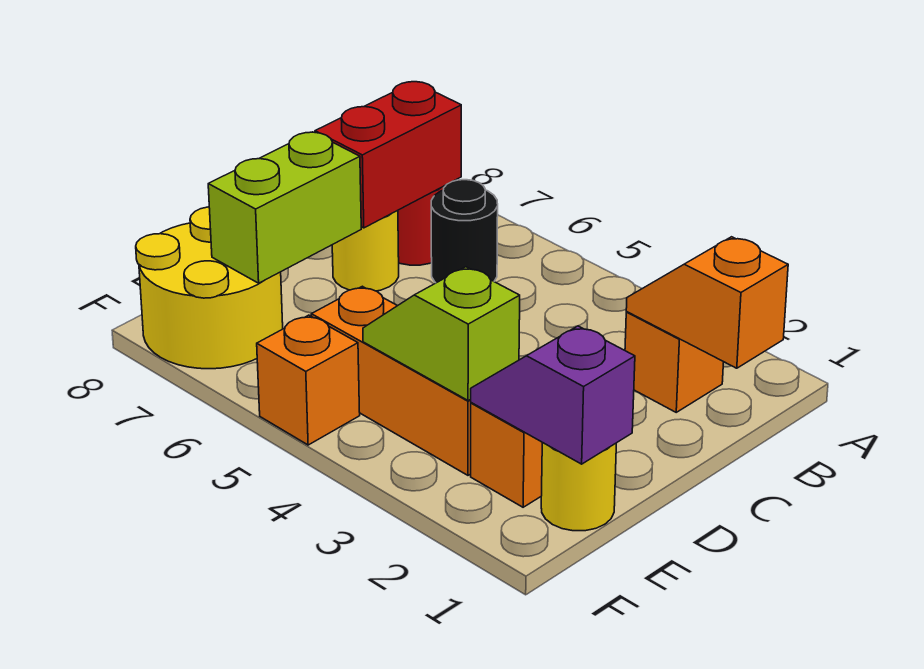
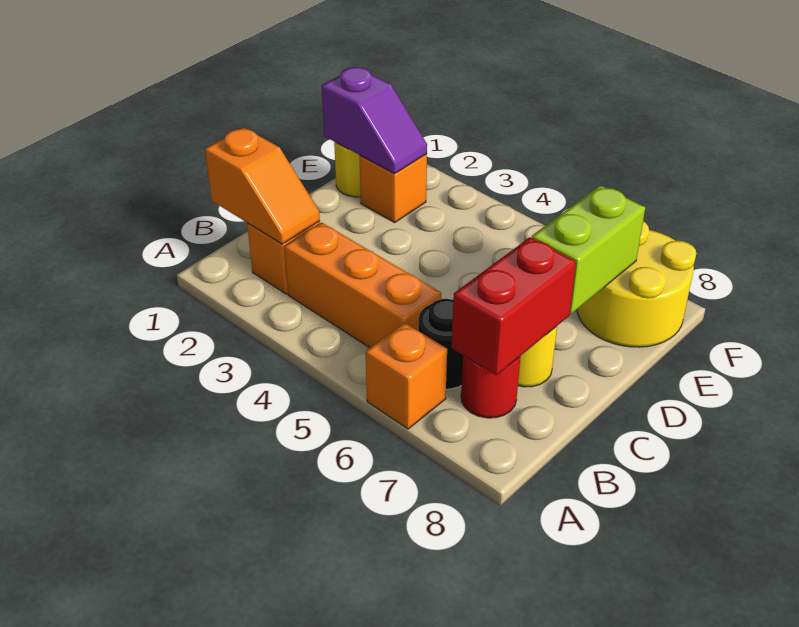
orange 1x3 brick [311,286,471,475] -> orange 1x3 brick moved to [284,223,441,348]
lime 1x2 slope [363,267,520,401] -> none
orange 1x1 brick [257,315,360,445] -> orange 1x1 brick moved to [366,323,447,429]

